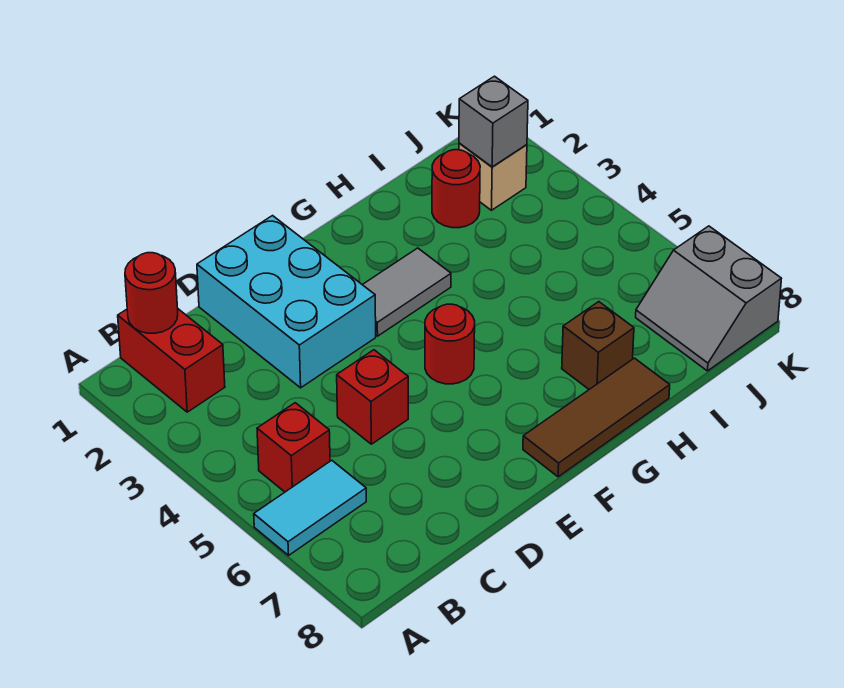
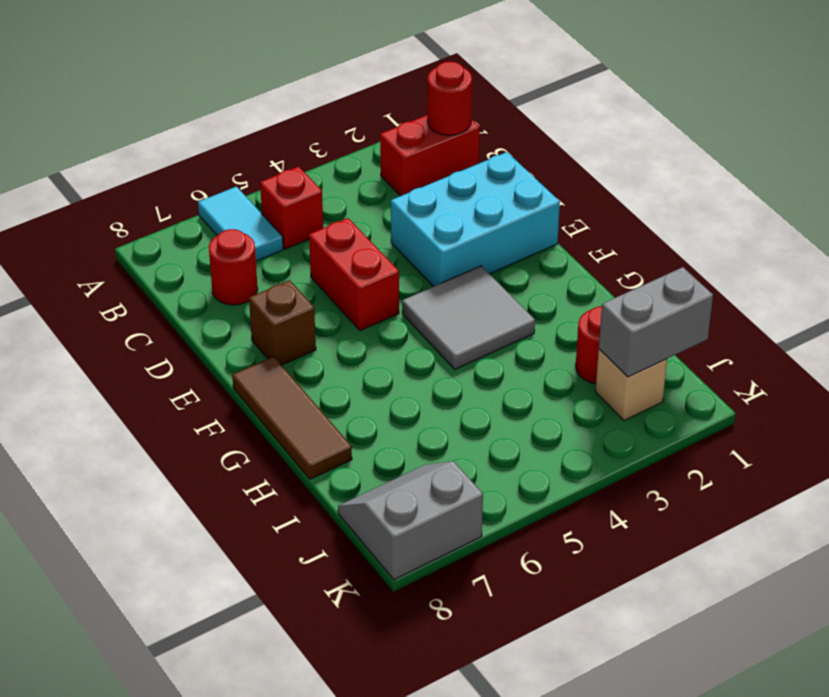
red 1x1 brick [337,350,408,444] -> red 1x2 brick [309,218,399,331]
grey 1x2 tile [362,248,451,336] -> grey 2x2 tile [402,266,535,369]
red 1x1 round brick [425,304,475,384] -> red 1x1 round brick moved to [209,229,258,305]
brown 1x1 brick [562,302,634,389] -> brown 1x1 brick moved to [249,280,316,365]
grey 1x1 brick [459,76,528,167] -> grey 1x2 brick [599,267,713,377]

